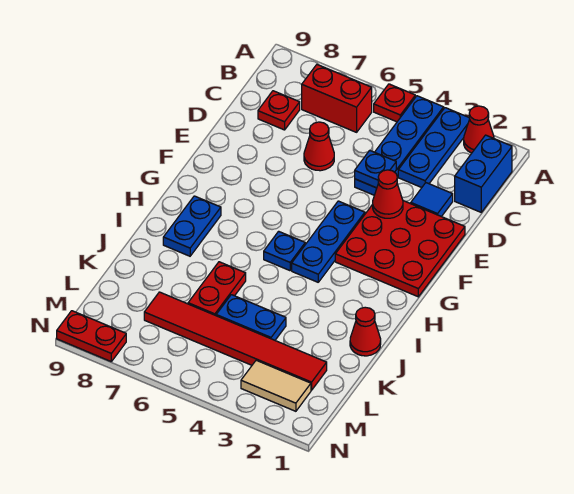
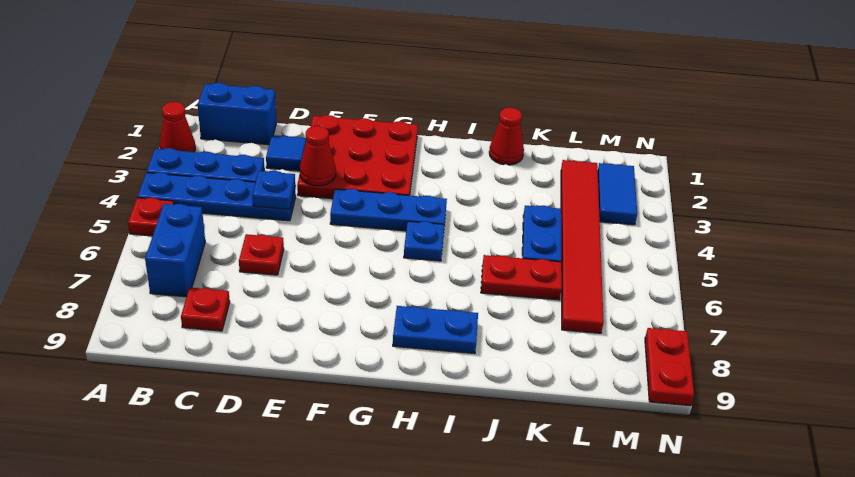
red 1x2 brick [302,65,372,132] -> blue 1x2 brick [145,204,205,297]
red 1x1 cone [304,122,334,171] -> red 1x1 plate [239,234,284,275]
tan 1x2 tile [241,360,311,411] -> blue 1x2 tile [598,163,637,225]

